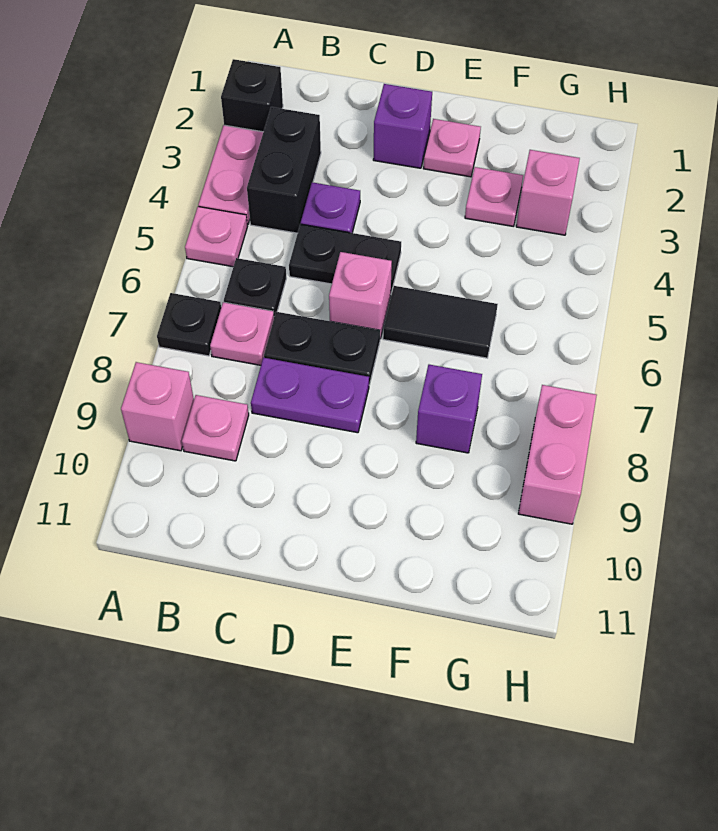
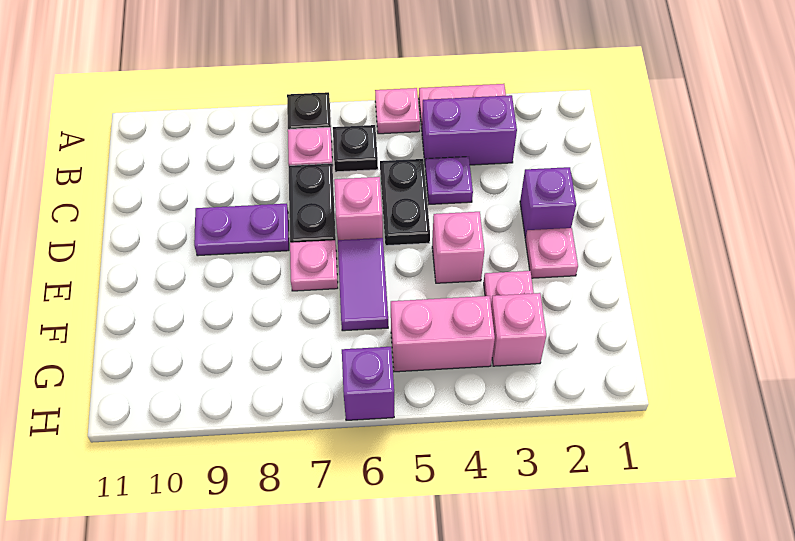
black 1x1 brick [221,59,283,132] -> none
pink 1x1 brick [121,362,194,451] -> pink 1x1 brick moved to [432,212,484,283]
black 1x2 brick [247,107,321,233] -> purple 1x2 brick [422,95,517,165]
pink 1x1 plate [182,395,249,461] -> pink 1x1 plate moved to [290,240,338,291]
purple 1x2 plate [251,358,369,433] -> purple 1x2 plate turned to [194,204,289,256]
black 1x2 tile [383,286,498,358] -> purple 1x2 tile [338,238,388,331]
purple 1x1 brick [416,365,482,453] -> purple 1x1 brick moved to [342,347,394,420]
pink 1x2 brick [518,385,597,524] -> pink 1x2 brick moved to [391,296,495,372]

